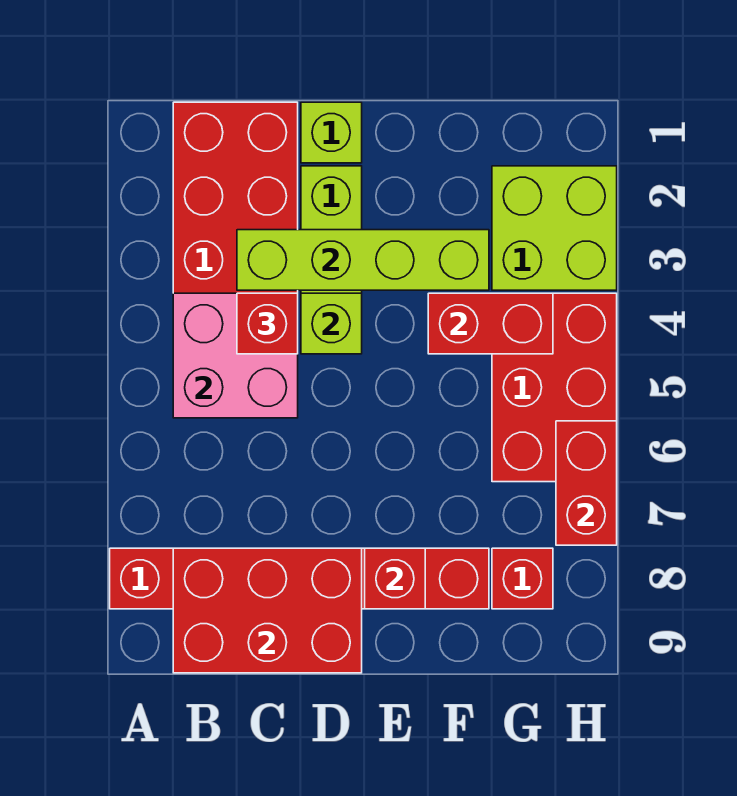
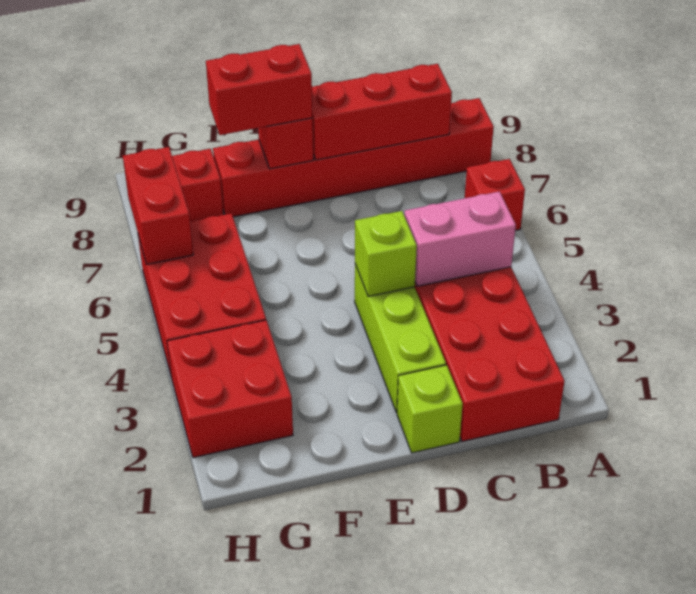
pink 2x2 brick [173,293,298,418] -> pink 1x2 brick [404,192,516,286]
red 2x3 brick [173,548,362,673] -> red 1x3 brick [312,64,452,160]
lime 1x4 brick [237,230,489,290] -> none
red 1x1 brick [237,293,298,354] -> red 1x1 brick moved to [465,159,525,230]
red 1x2 brick [428,293,553,354] -> red 1x2 brick moved to [206,44,313,135]
lime 2x2 brick [492,166,617,290] -> red 2x2 brick [167,320,293,458]

